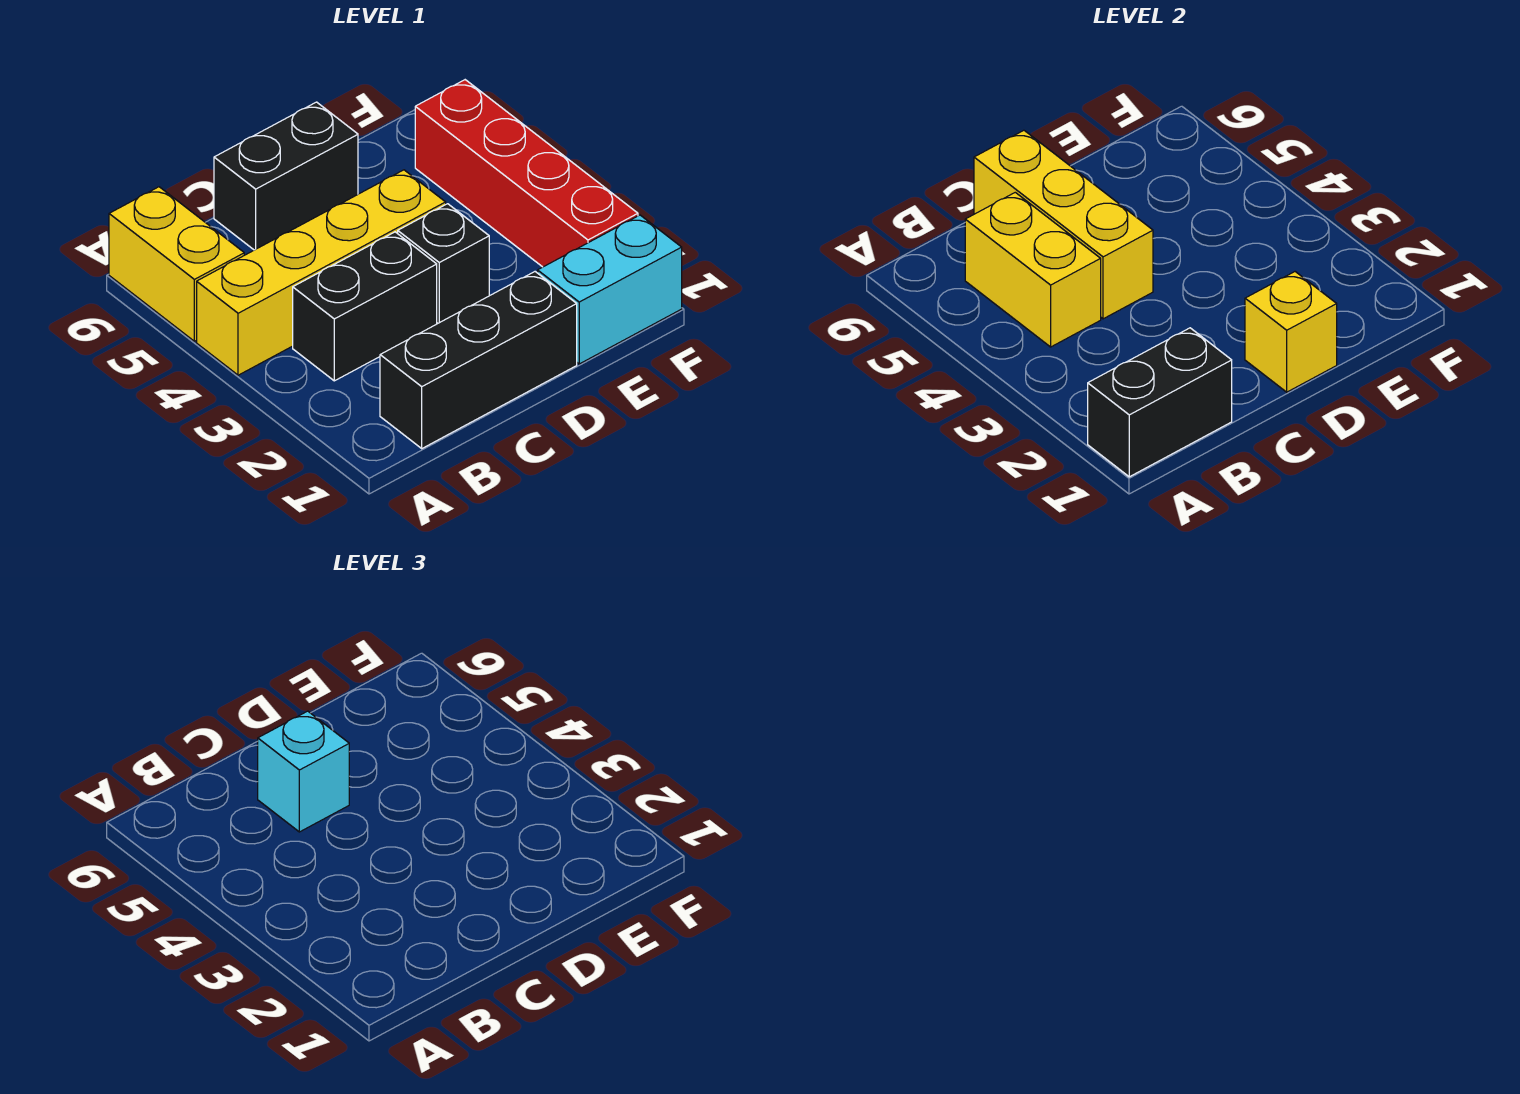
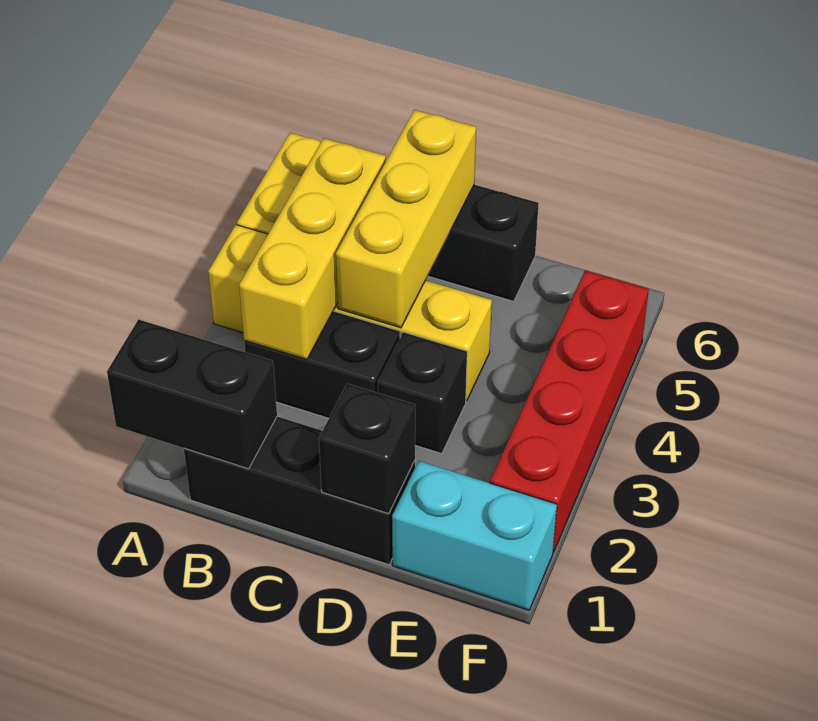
yellow 1x2 brick [965,192,1101,347] -> yellow 1x3 brick [239,138,386,359]
cyan 1x1 brick [258,711,349,832] -> none
yellow 1x1 brick [1245,272,1337,392] -> black 1x1 brick [319,384,415,514]

